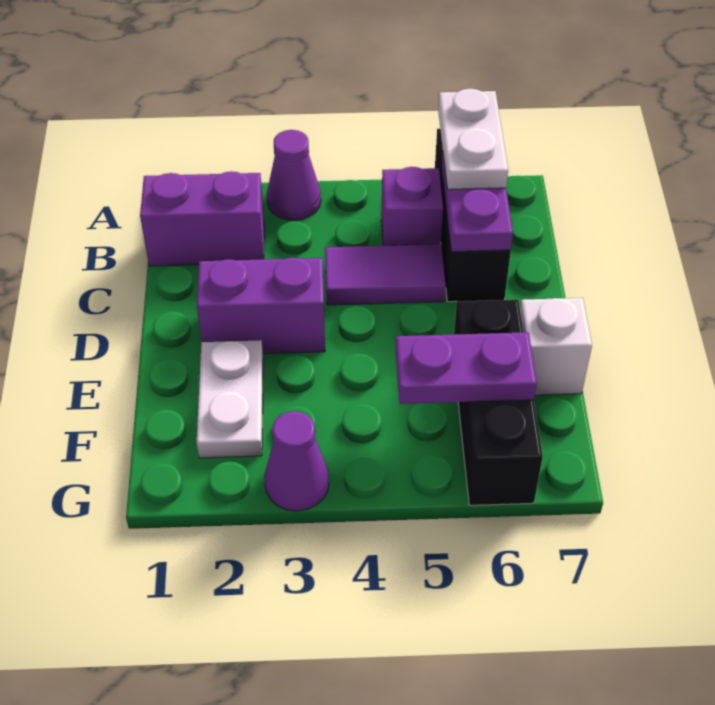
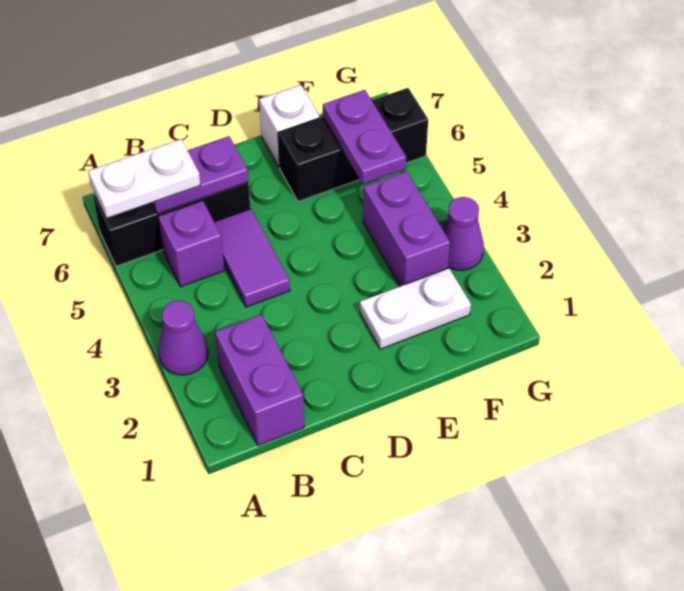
purple 1x2 brick [197,258,325,354] -> purple 1x2 brick moved to [363,171,450,286]

